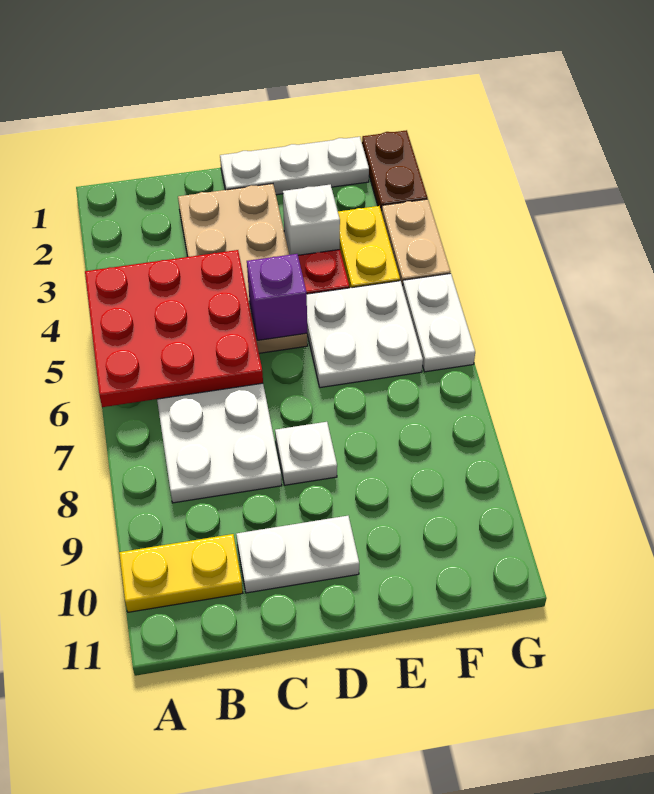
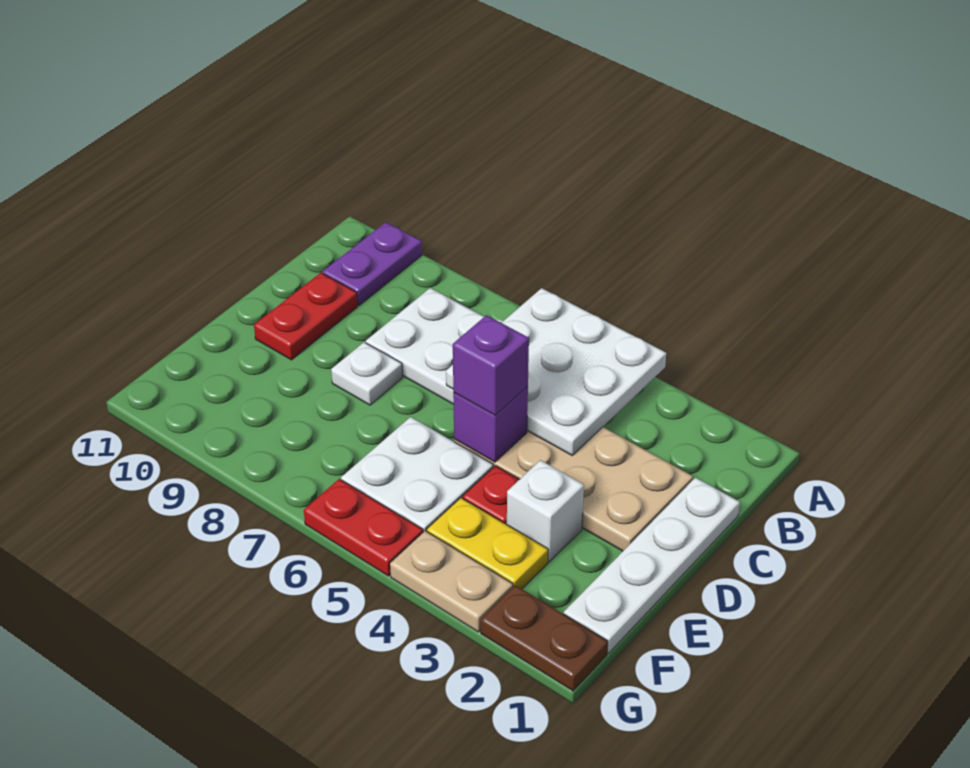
red 3x3 plate [85,250,263,407] -> white 3x3 plate [446,288,666,455]
yellow 1x2 plate [119,534,243,612] -> purple 1x2 plate [322,222,422,305]
white 1x2 plate [236,516,359,593] -> red 1x2 plate [254,273,358,360]
white 1x3 plate [220,137,369,195] -> white 1x4 plate [564,478,740,653]
none -> purple 1x1 brick [453,315,529,415]
white 1x2 plate [403,273,475,372] -> red 1x2 plate [304,479,423,576]

